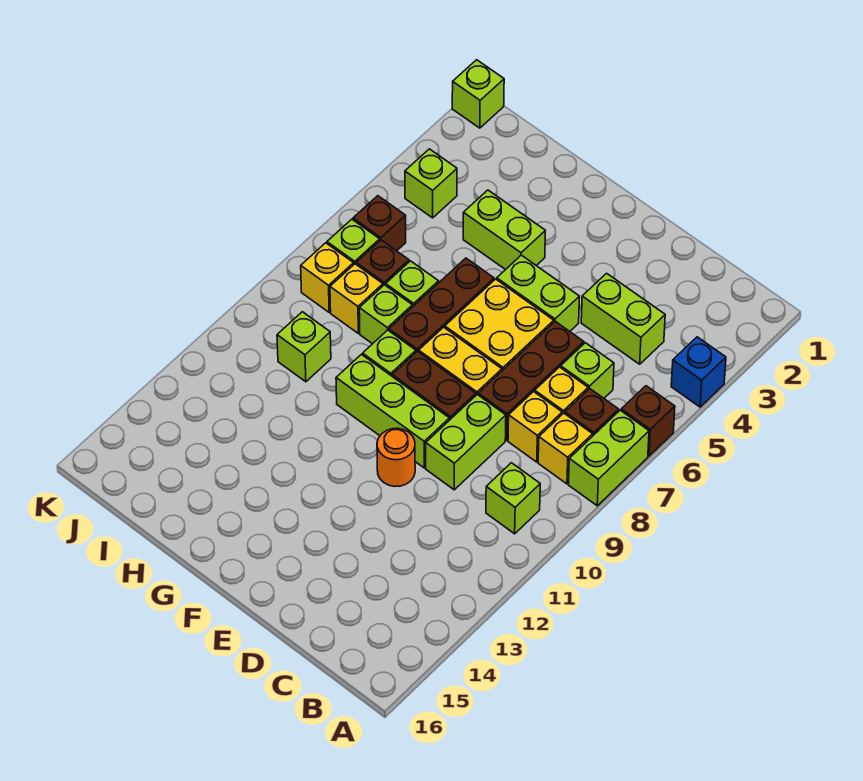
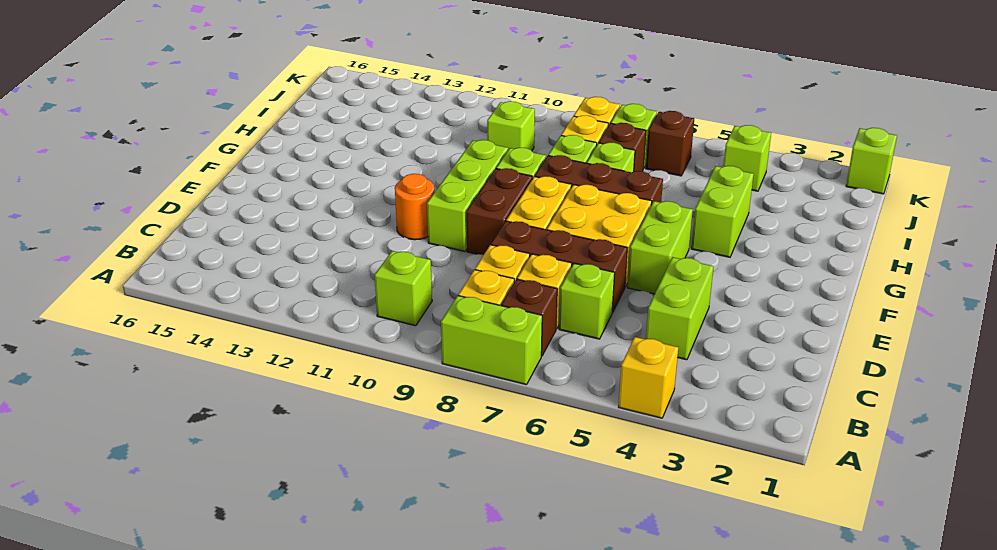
blue 1x1 brick [671,337,726,407] -> yellow 1x1 brick [619,337,678,418]
brown 1x1 brick [621,386,675,456] -> none
lime 1x2 brick [426,395,506,490] -> none

